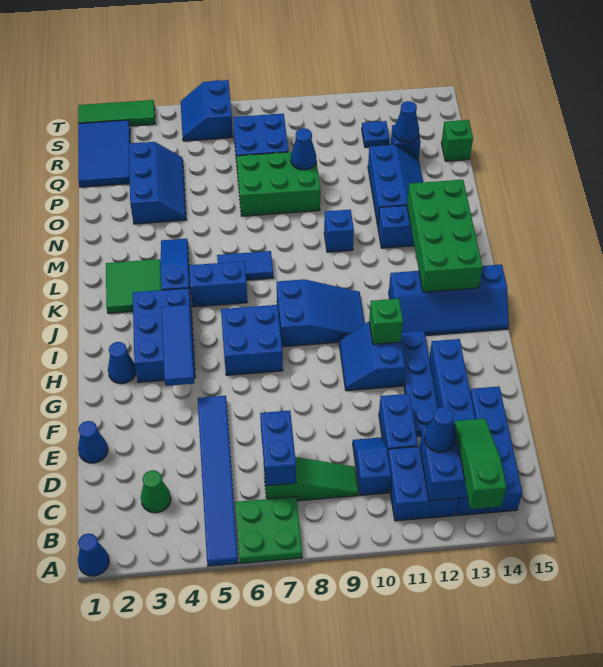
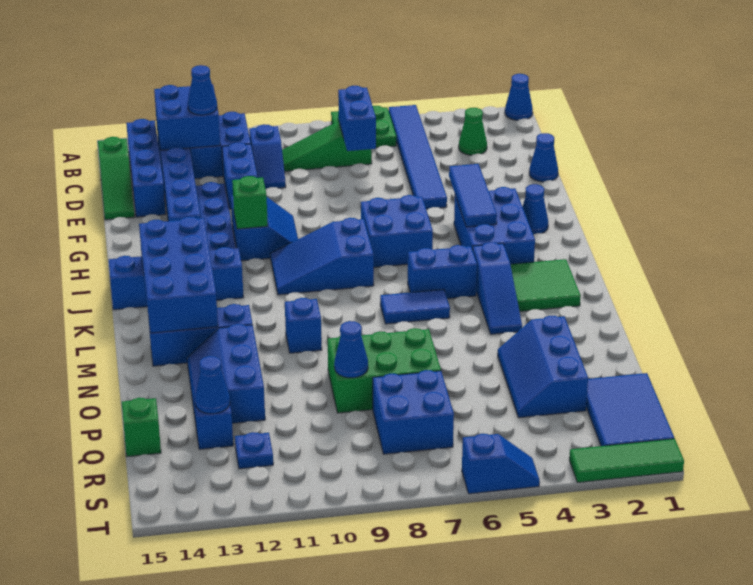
green 1x3 slope [454,418,507,509] -> green 1x3 slope moved to [98,137,135,220]
green 2x4 brick [407,180,482,292] -> blue 2x4 brick [139,217,218,333]
blue 2x2 slope [181,80,233,141] -> blue 1x2 slope [462,434,540,494]

